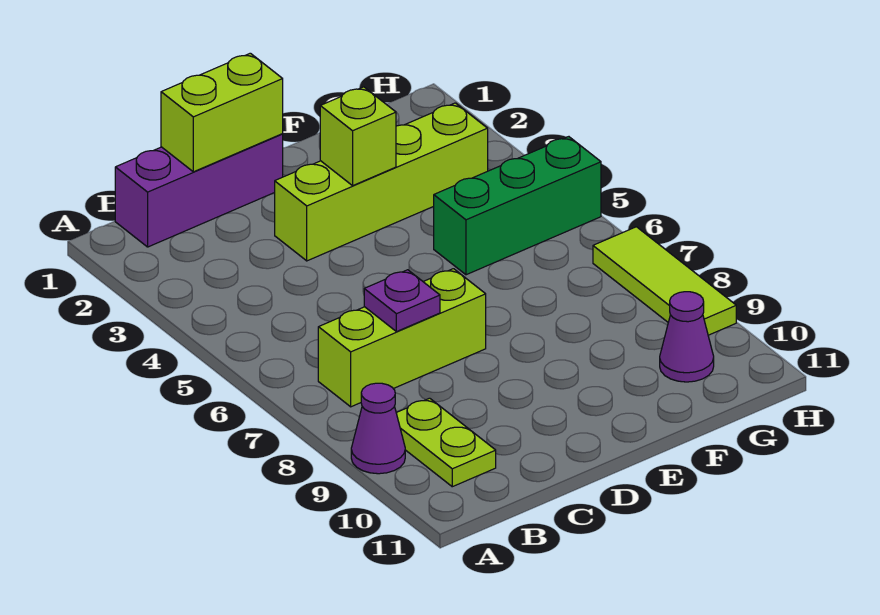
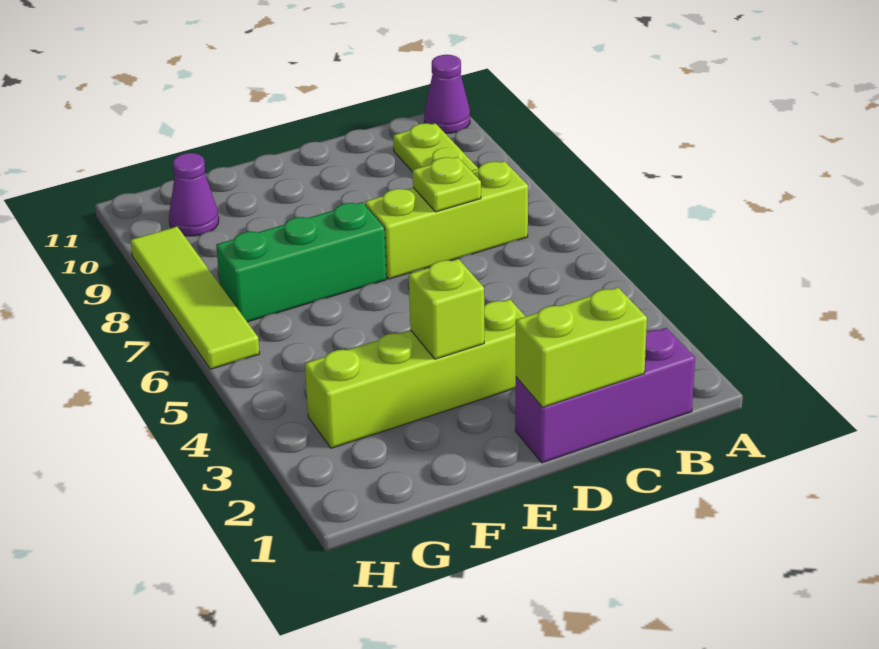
purple 1x1 cone [351,383,405,474] -> purple 1x1 cone moved to [424,55,470,133]
purple 1x1 plate [364,270,440,332] -> lime 1x1 plate [413,157,481,212]
green 1x3 brick [434,137,601,275] -> green 1x3 brick moved to [216,202,386,322]
lime 1x3 tile [593,227,736,335] -> lime 1x4 tile [130,227,260,369]

